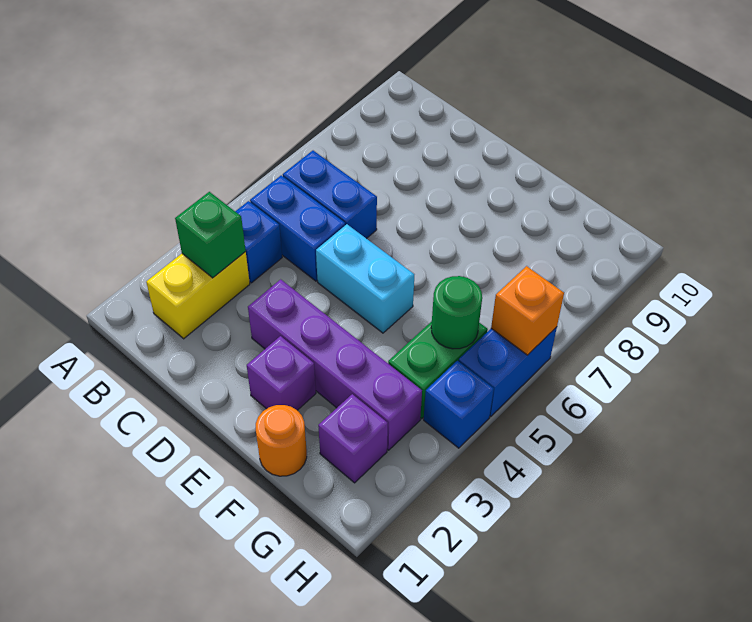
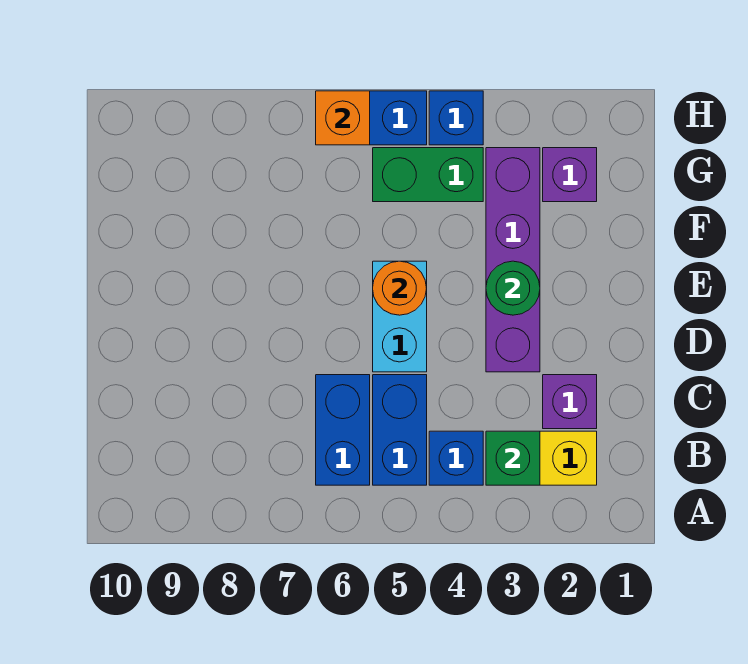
purple 1x1 brick [247,336,316,410] -> purple 1x1 brick moved to [543,375,597,429]
orange 1x1 round brick [256,405,307,476] -> orange 1x1 round brick moved to [373,261,427,315]
green 1x1 round brick [431,276,482,349] -> green 1x1 round brick moved to [486,261,540,315]

